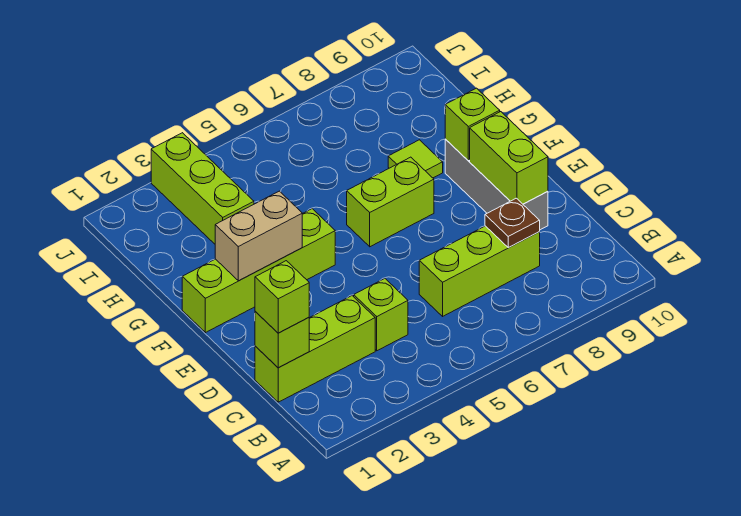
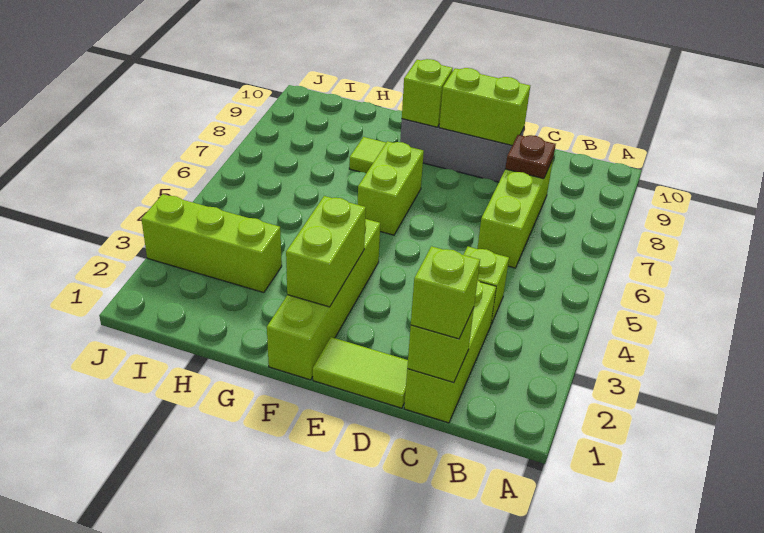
none -> lime 1x2 tile [313,337,408,408]
tan 1x2 brick [215,191,302,281] -> lime 1x2 brick [286,196,366,307]

